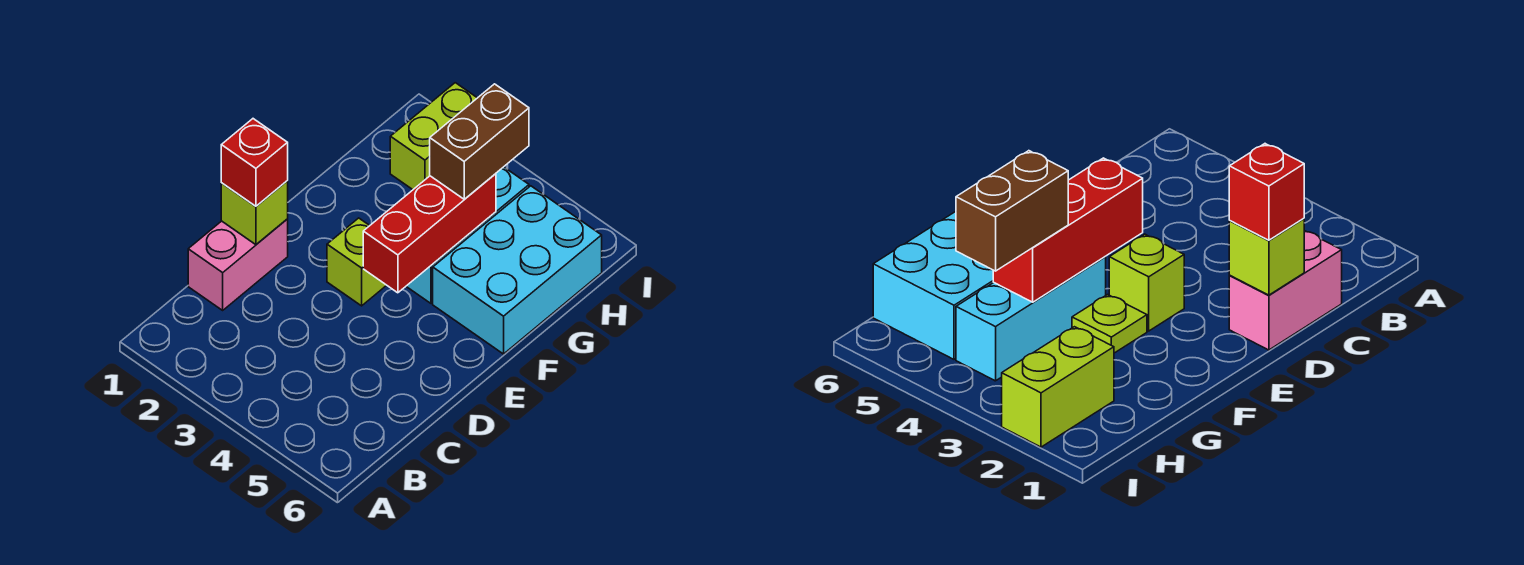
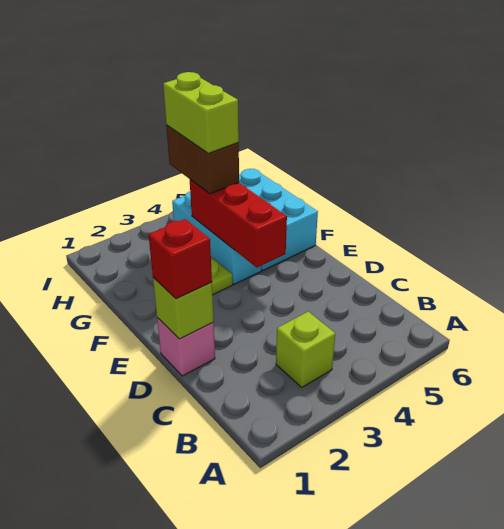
pink 1x2 brick [188,219,288,310] -> pink 1x1 brick [157,318,215,376]
lime 1x1 brick [327,218,386,306] -> lime 1x1 brick moved to [276,312,335,387]
lime 1x2 brick [390,83,477,190] -> lime 1x2 brick moved to [163,72,239,153]

